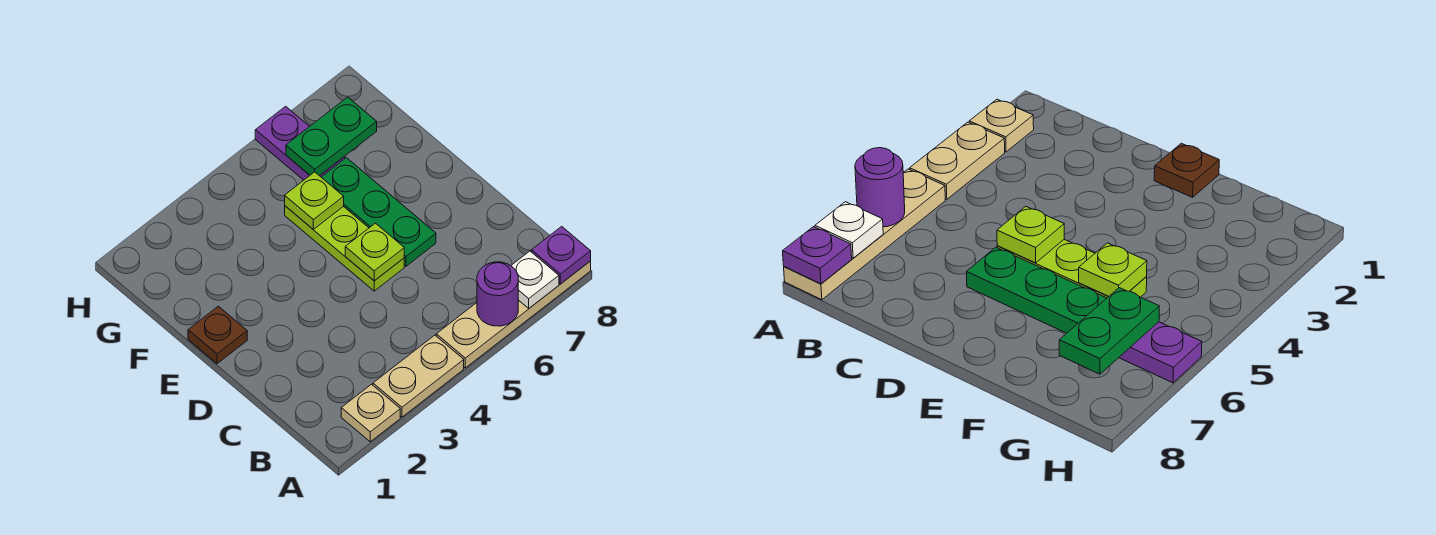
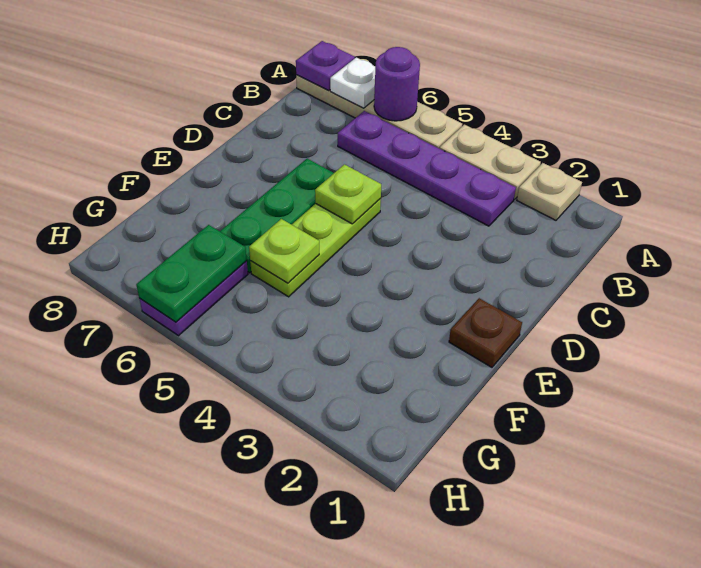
none -> purple 1x4 plate [338,111,516,226]
green 1x2 plate [286,97,377,176] -> green 1x2 plate turned to [136,225,247,322]

